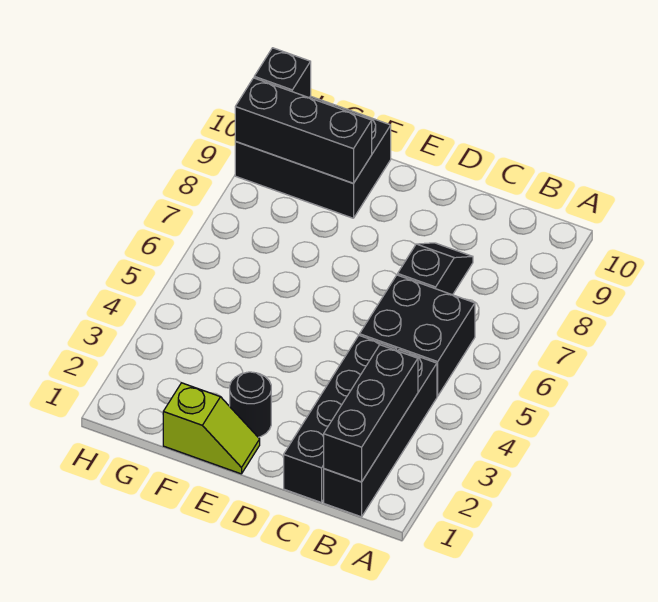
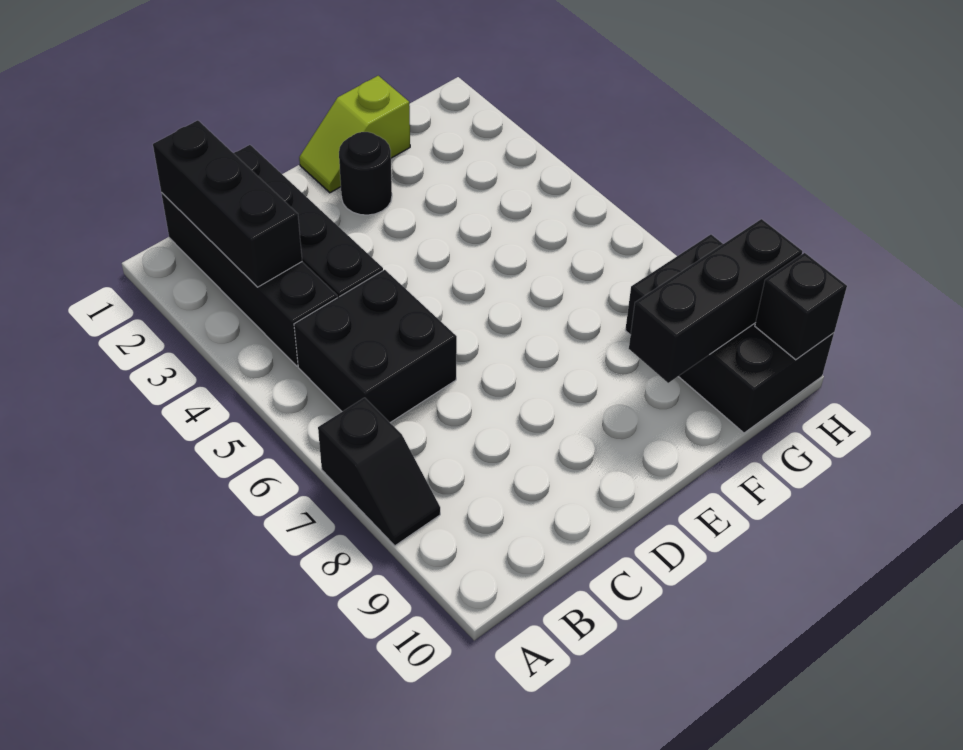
black 1x2 slope [398,243,473,295] -> black 1x2 slope moved to [318,398,440,546]
black 2x3 brick [235,96,391,218] -> black 2x3 brick turned to [625,235,834,433]

